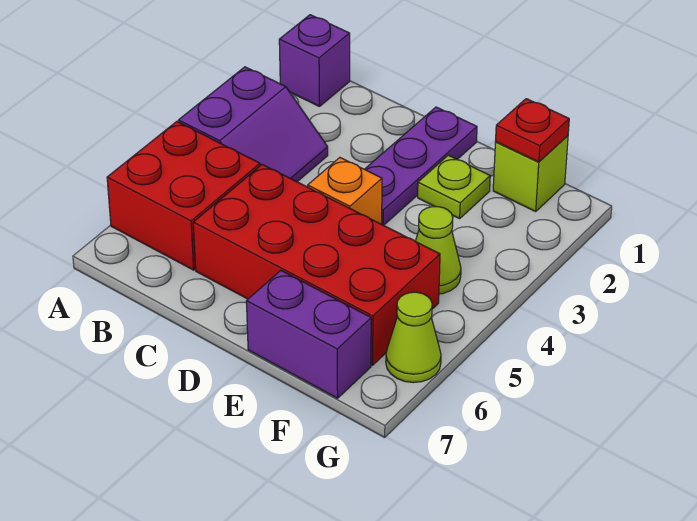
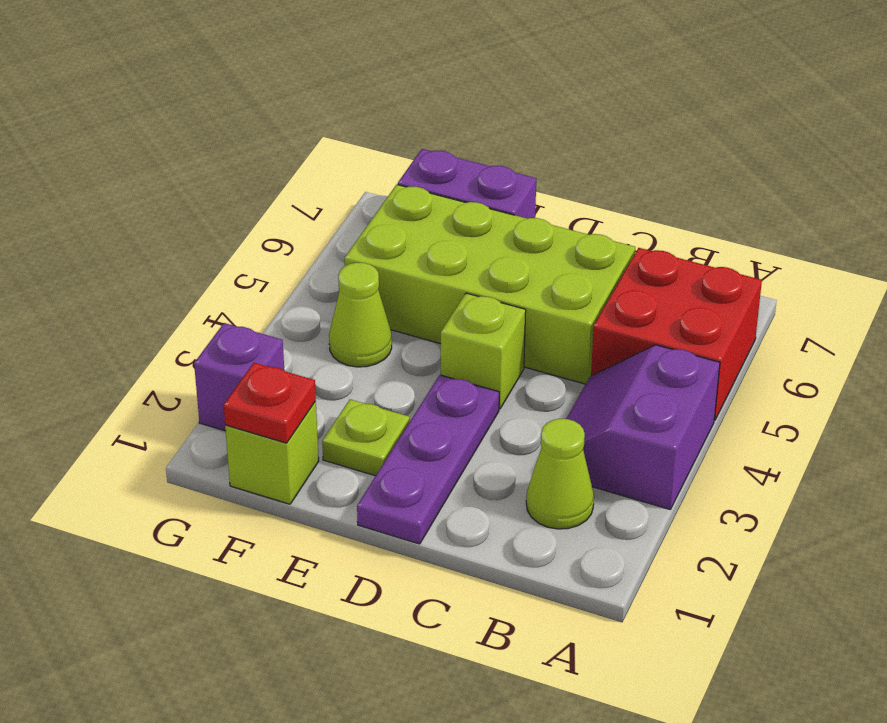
purple 1x1 brick [279,15,350,106] -> purple 1x1 brick moved to [194,323,284,431]
red 2x4 brick [193,165,440,365] -> lime 2x4 brick [344,185,635,384]
orange 1x1 brick [308,158,382,224] -> lime 1x1 brick [441,293,526,409]
lime 1x1 cone [386,292,441,383] -> lime 1x1 cone moved to [526,419,594,529]

